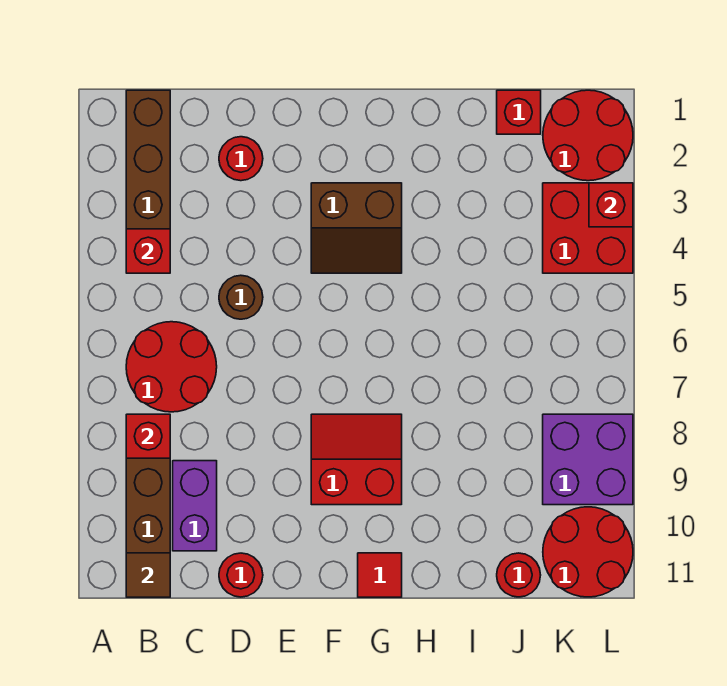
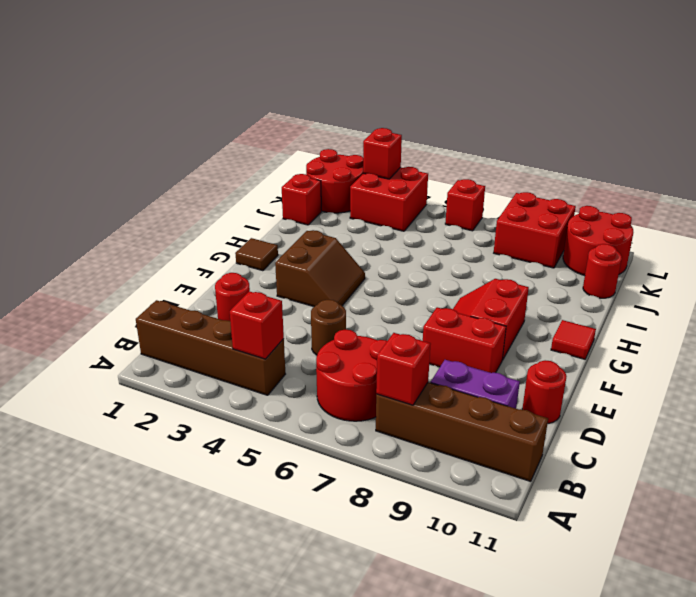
brown 1x1 tile [126,553,170,597] -> brown 1x1 tile moved to [235,238,278,271]
none -> red 1x2 brick [423,307,506,373]
purple 2x2 brick [543,414,633,505] -> red 2x2 brick [494,192,576,268]
none -> red 1x1 brick [445,179,485,231]

